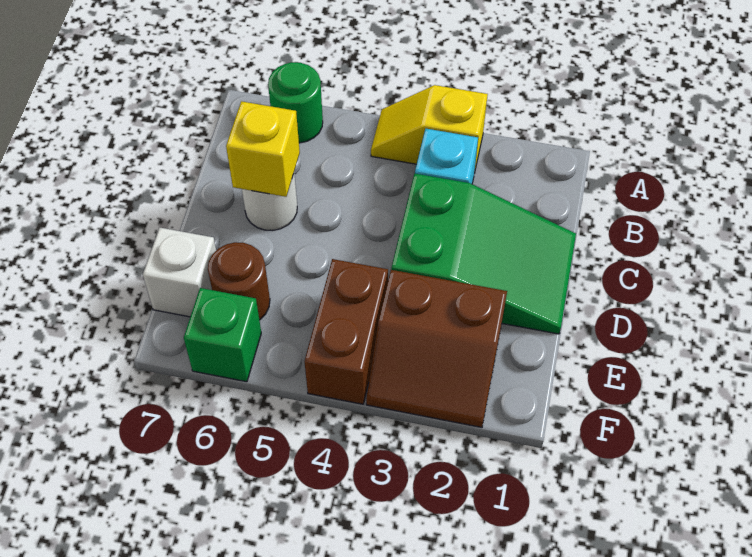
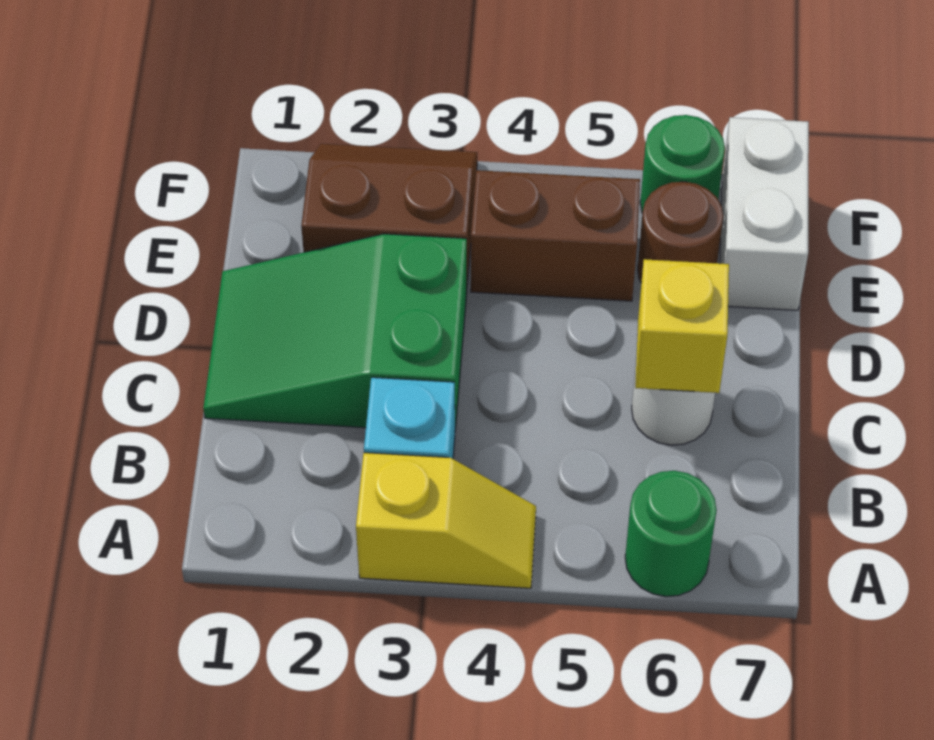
brown 1x2 brick [304,259,388,404] -> brown 1x2 brick turned to [471,170,640,301]
white 1x1 brick [143,228,216,317] -> white 1x2 brick [720,117,809,310]
green 1x1 brick [184,288,261,382] -> green 1x1 round brick [640,115,725,213]

